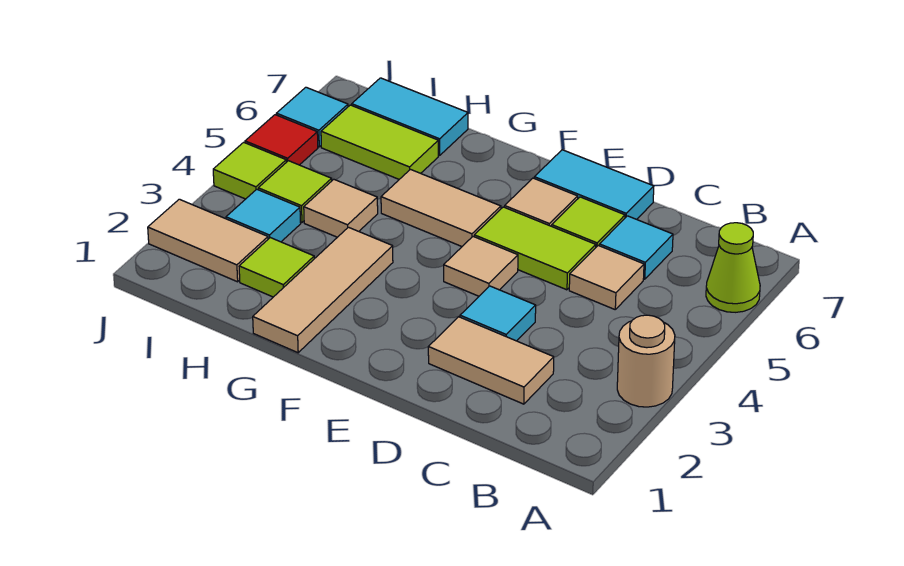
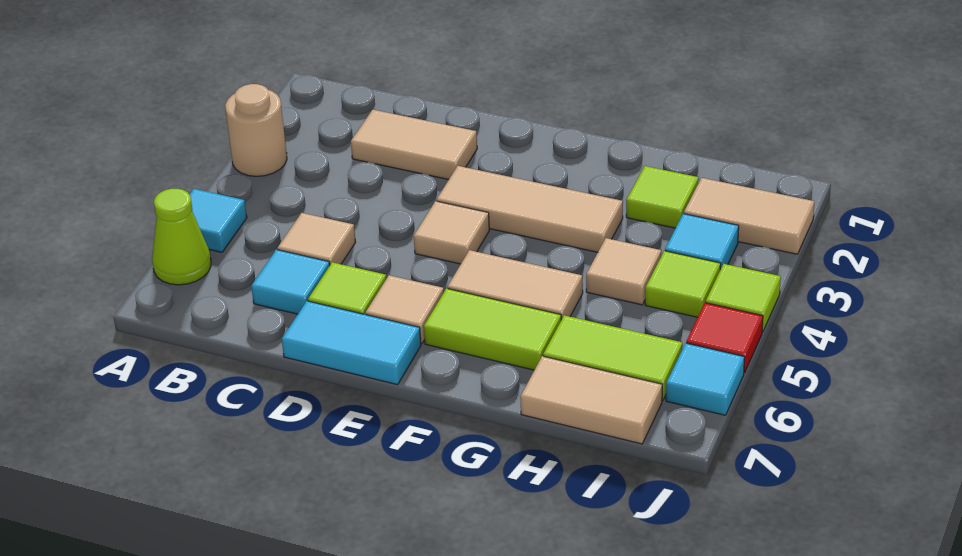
cyan 1x1 tile [460,286,536,341] -> cyan 1x1 tile moved to [189,189,247,252]
lime 1x2 tile [474,207,596,290] -> lime 1x2 tile moved to [424,289,561,370]
tan 1x3 tile [253,227,393,353] -> tan 1x3 tile turned to [437,166,623,252]
cyan 1x2 tile [352,78,468,155] -> tan 1x2 tile [520,356,662,444]

